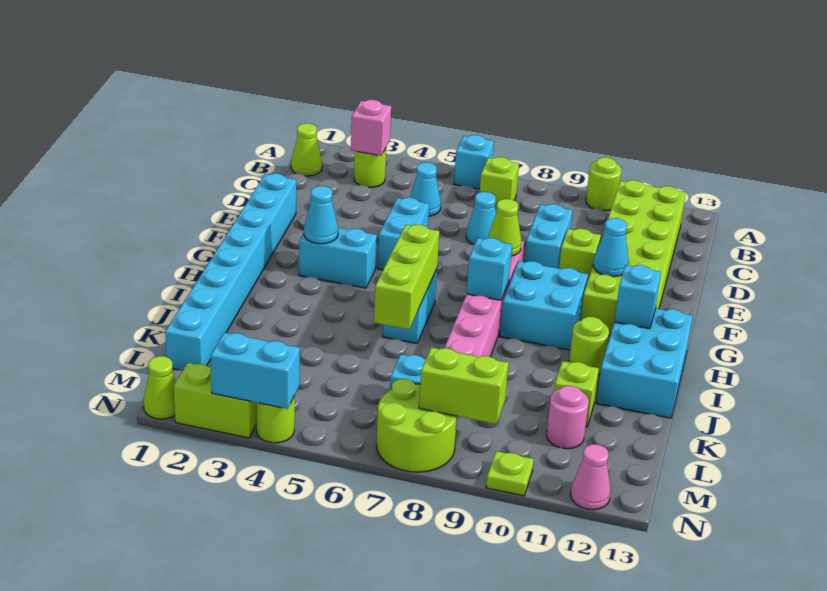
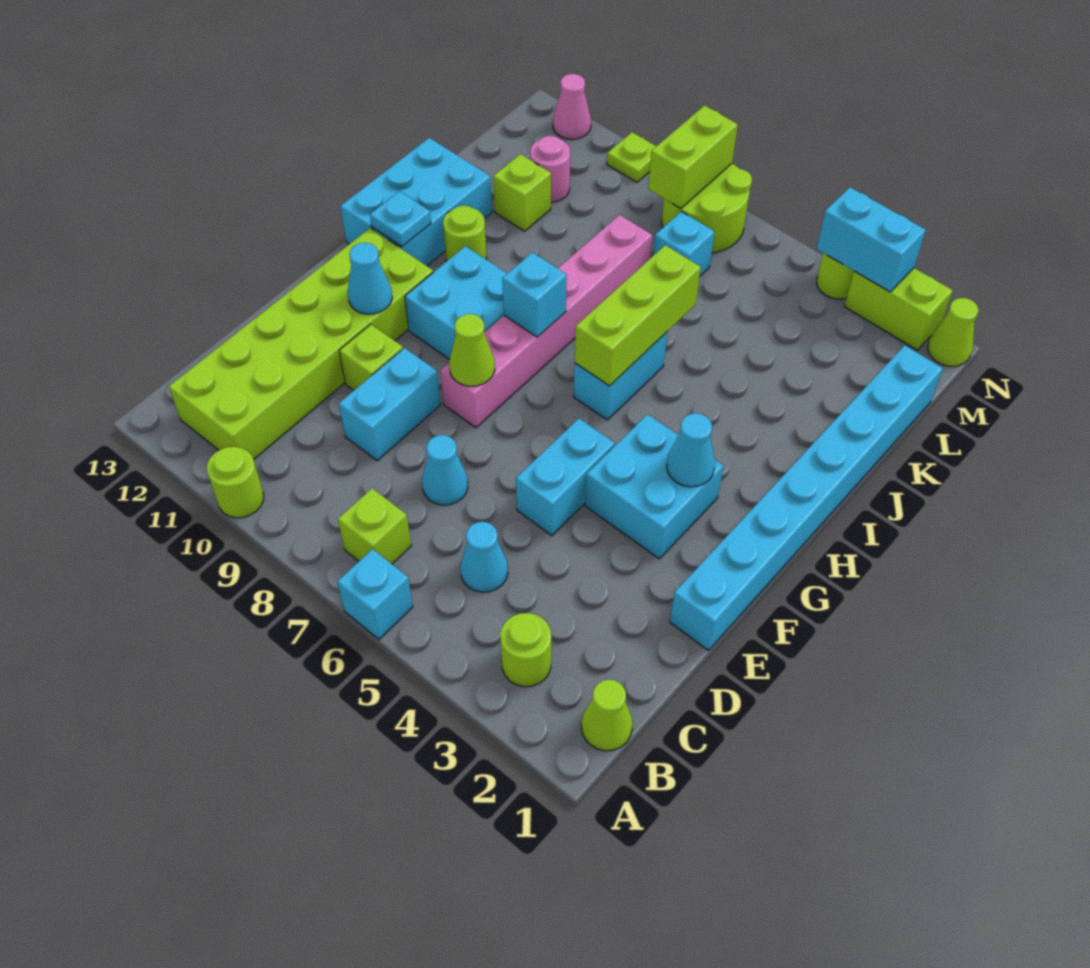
pink 1x1 brick [351,100,391,156] -> none
cyan 1x2 brick [299,228,377,288] -> cyan 2x2 brick [585,414,724,559]
cyan 1x1 brick [614,265,661,329] -> cyan 1x1 plate [370,191,431,247]
lime 1x2 brick [419,347,509,424] -> lime 1x2 brick turned to [648,106,738,209]

